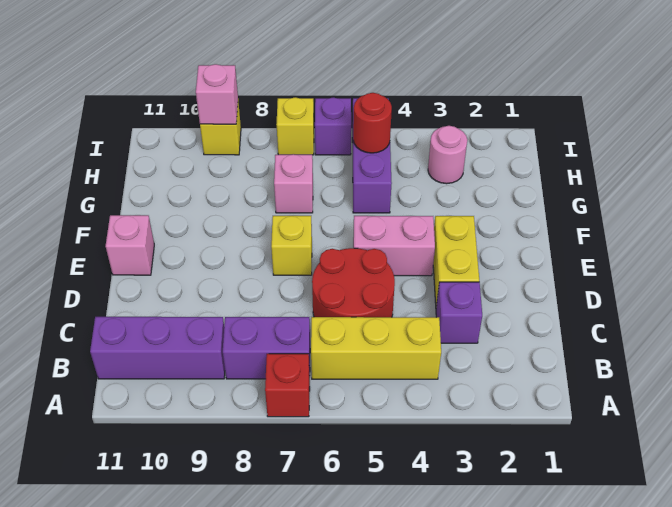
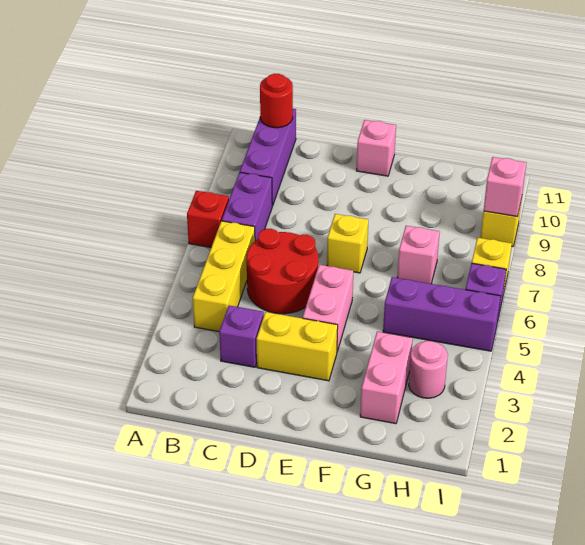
none -> pink 1x2 brick [360,332,413,424]
red 1x1 round brick [353,93,392,153] -> red 1x1 round brick moved to [260,74,293,128]

